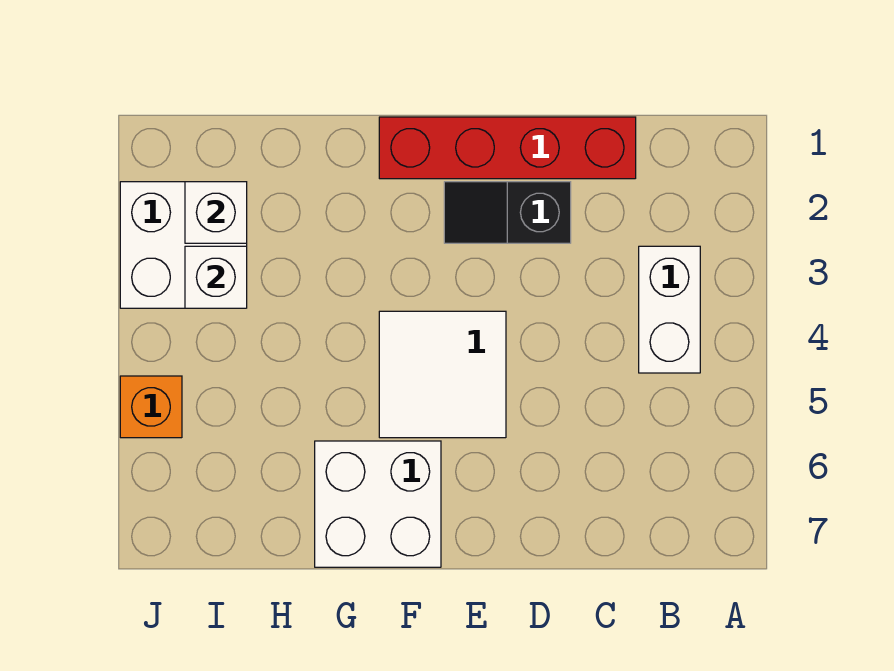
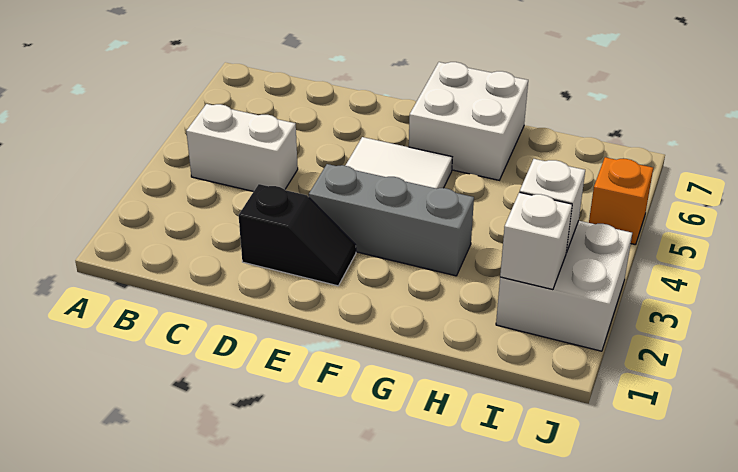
white 1x2 brick [639,246,700,373] -> white 1x2 brick turned to [186,104,298,192]
red 1x4 brick [379,117,636,179] -> none
none -> grey 1x3 brick [309,164,474,276]

